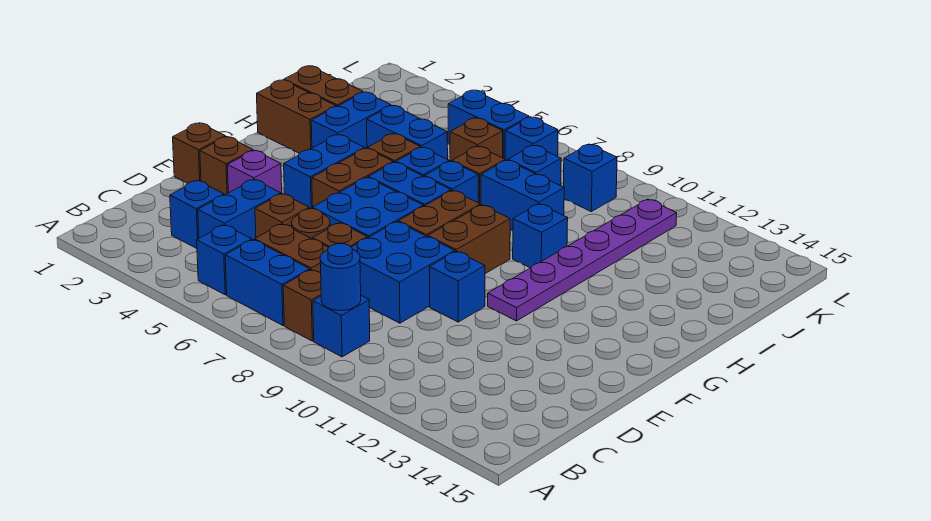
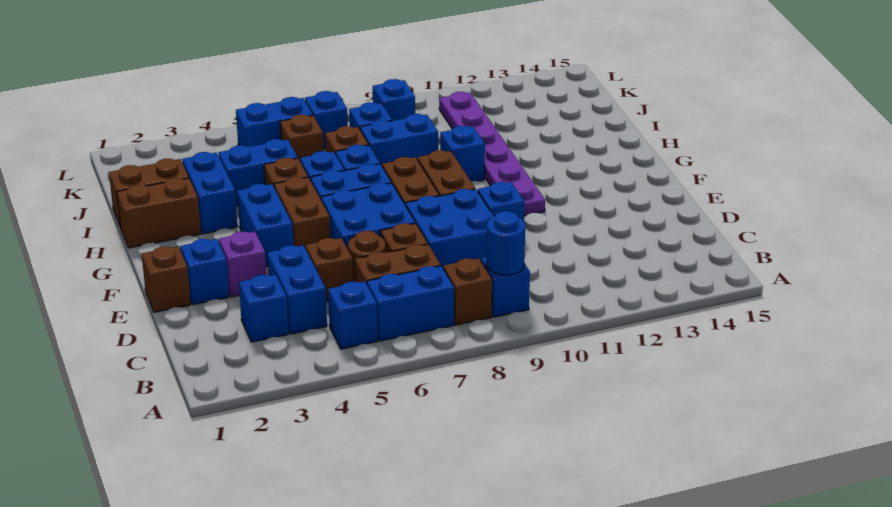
brown 1x1 brick [200,137,253,195] -> blue 1x1 brick [181,239,229,305]

